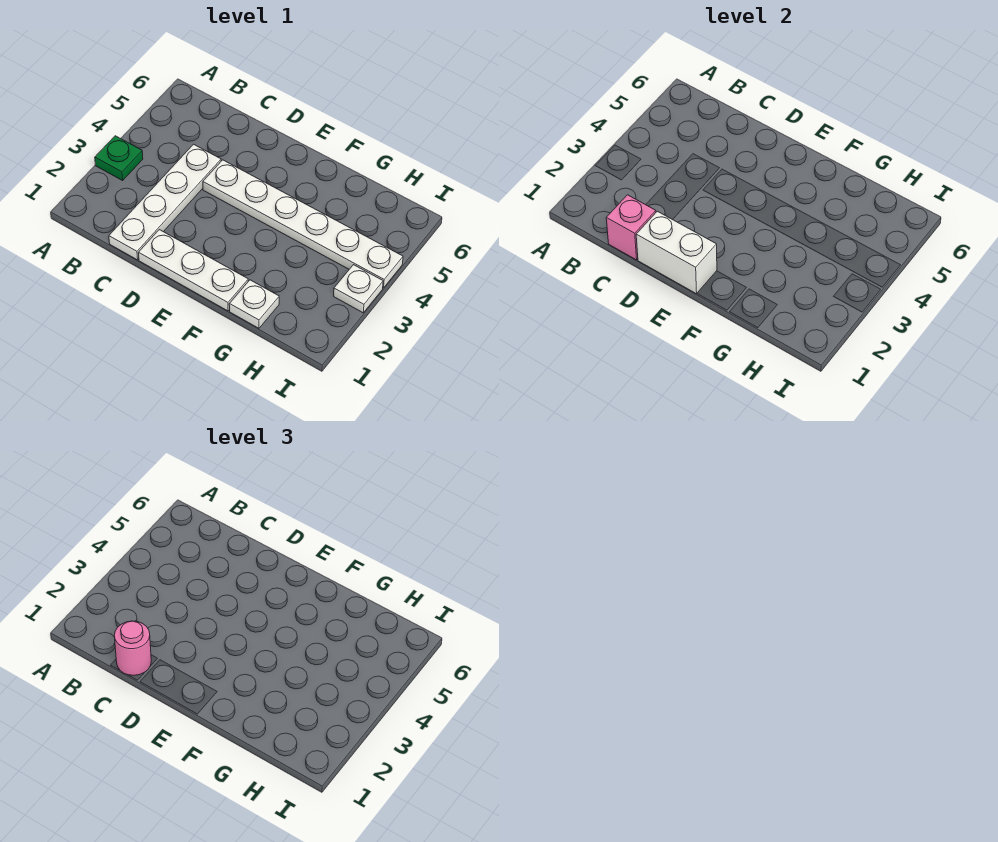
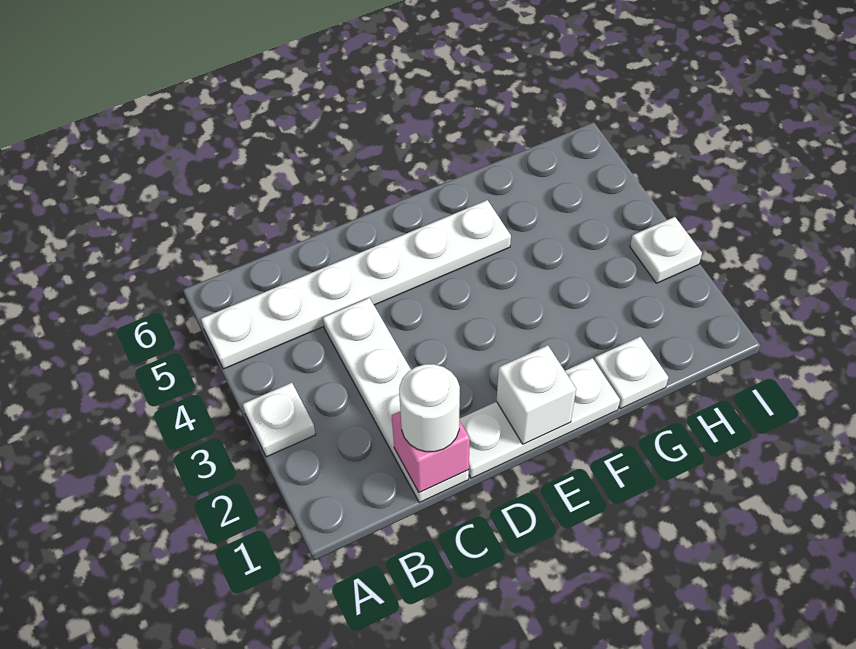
green 1x1 plate [95,136,143,180] -> white 1x1 plate [243,383,316,457]
pink 1x1 round brick [114,621,151,675] -> white 1x1 round brick [399,364,460,452]
white 1x2 brick [636,211,717,294] -> white 1x1 brick [497,345,576,444]
white 1x6 plate [203,160,403,288] -> white 1x6 plate moved to [201,200,511,369]

